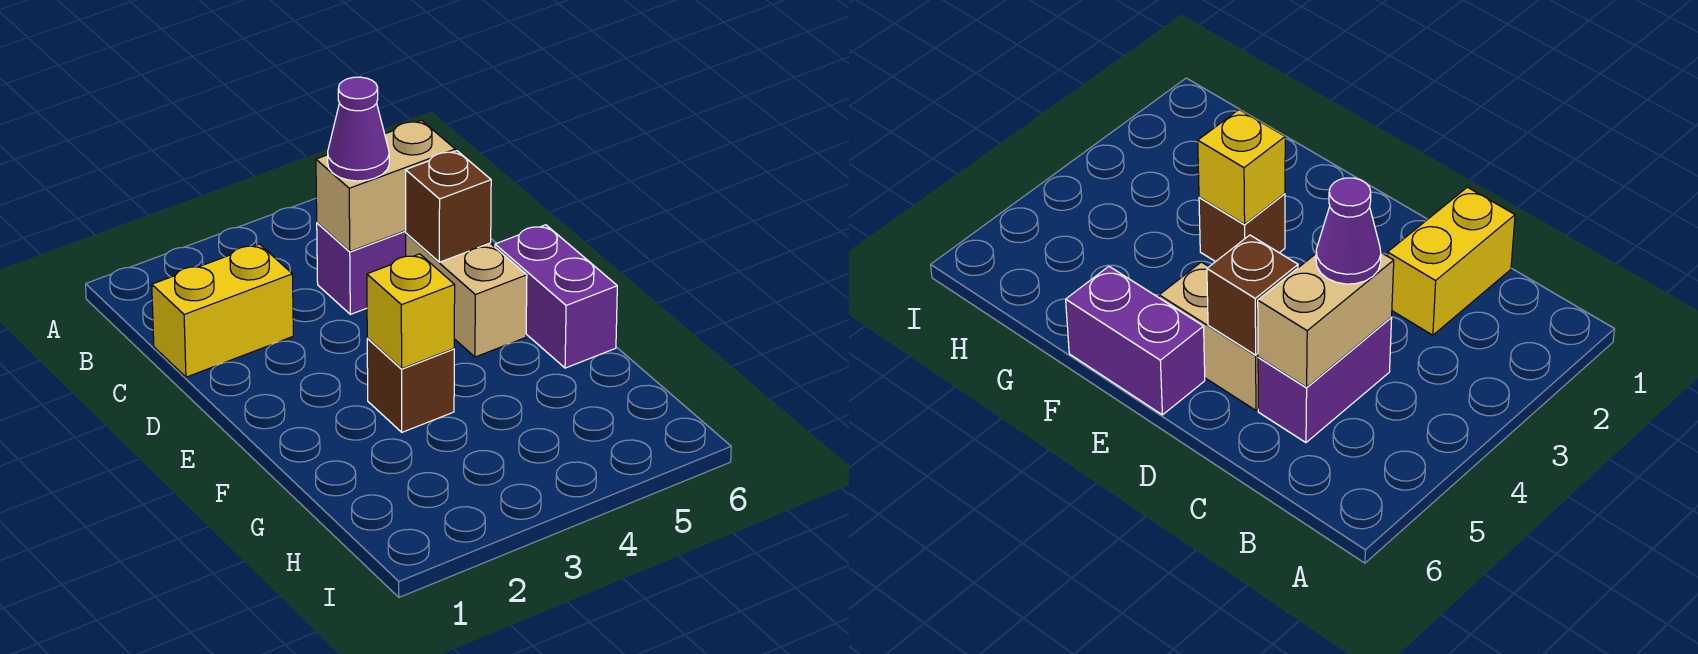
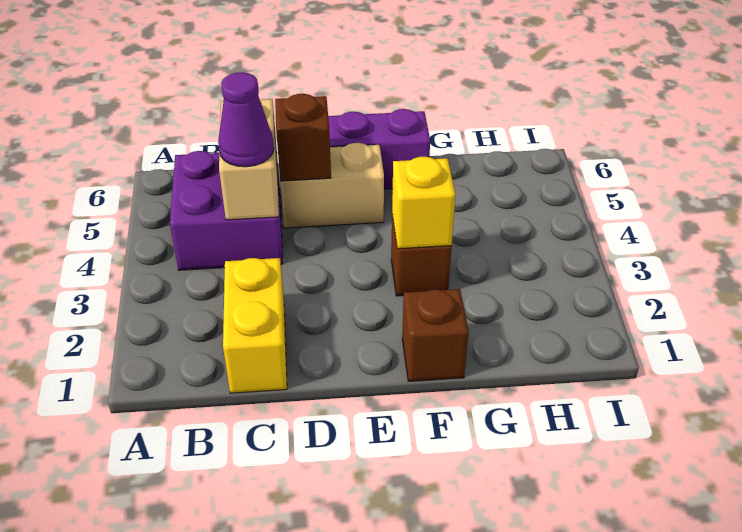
purple 1x2 brick [317,223,406,314] -> purple 2x2 brick [170,151,283,270]
none -> brown 1x1 brick [402,289,469,381]

